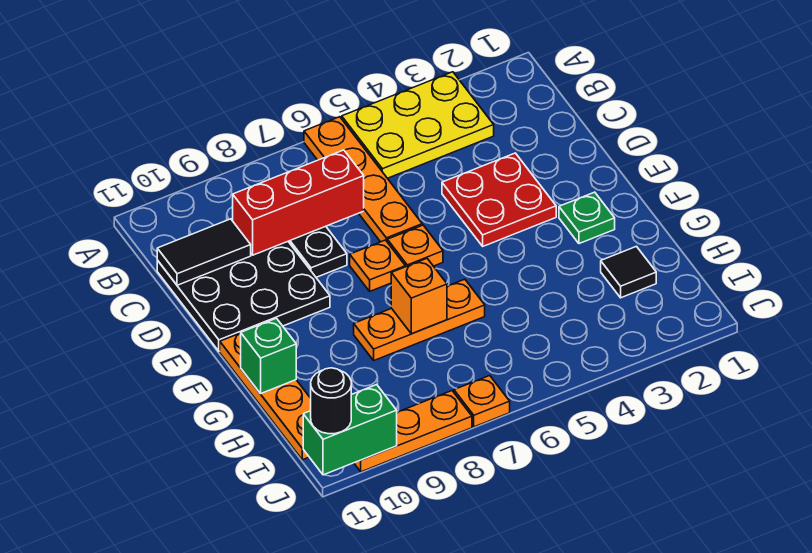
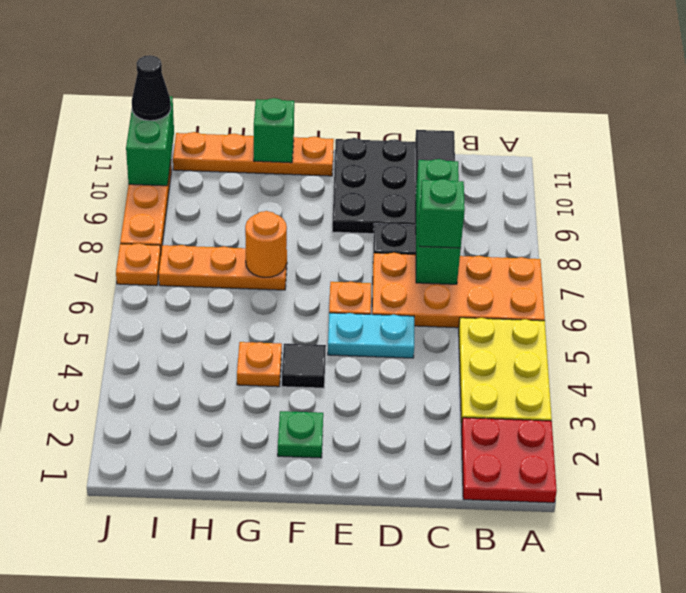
orange 1x4 plate [304,117,422,242] -> orange 2x4 plate [372,253,545,328]
red 1x3 brick [233,150,364,255] -> green 1x3 brick [416,159,461,284]
none -> green 1x1 brick [419,179,465,248]
red 2x2 plate [442,153,556,246] -> red 2x2 plate moved to [461,418,557,503]
none -> cyan 1x2 plate [328,313,414,358]
orange 1x1 plate [350,240,405,291] -> orange 1x1 plate moved to [237,342,282,387]
orange 1x3 plate [354,279,485,360] -> orange 1x3 plate turned to [159,245,287,290]
orange 1x1 brick [391,259,447,334] -> orange 1x1 round brick [245,211,287,277]
black 1x1 tile [601,246,656,298] -> black 1x1 tile moved to [282,344,326,388]
black 1x1 round brick [311,368,351,434] -> black 1x1 cone [132,55,171,121]

